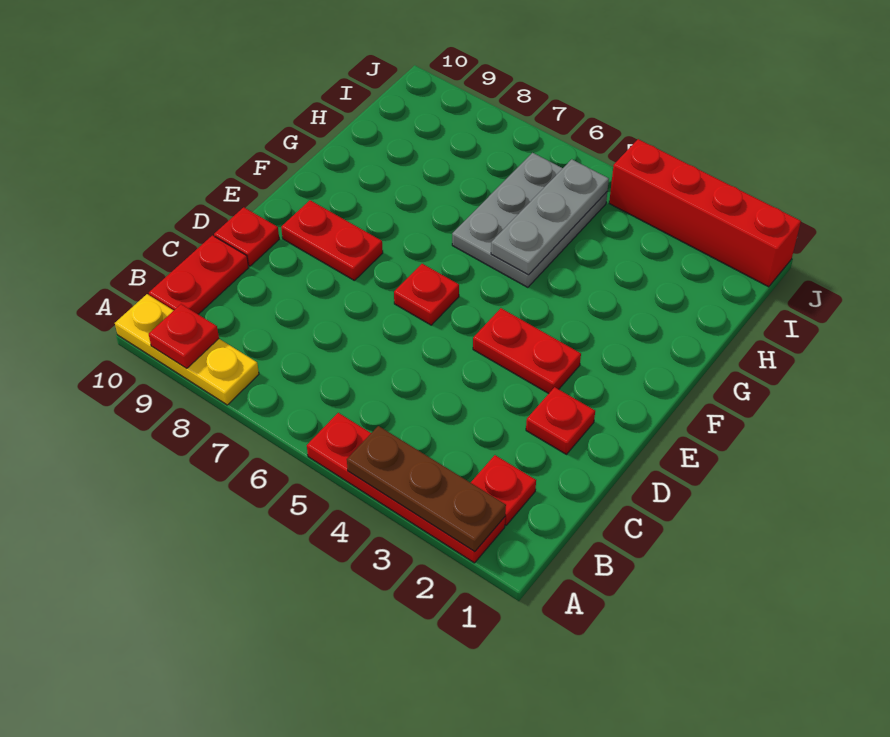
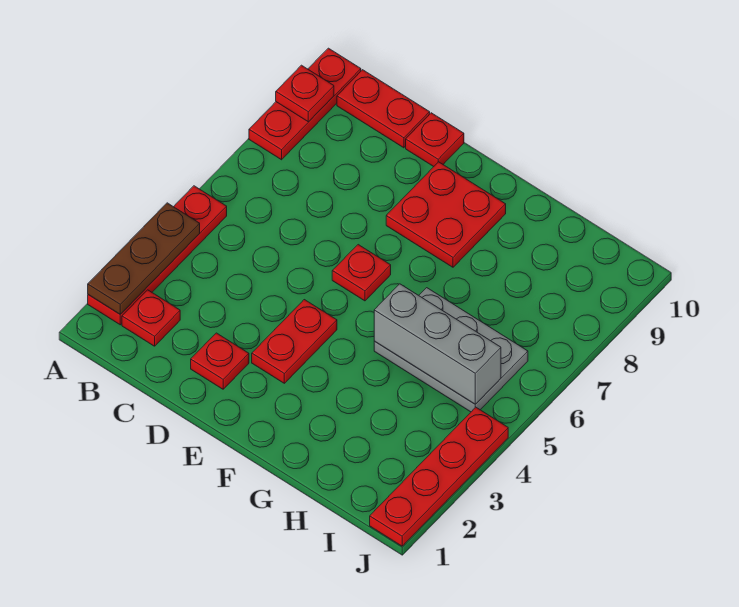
yellow 1x3 plate [115,294,259,405] -> red 1x3 plate [249,48,361,160]
red 1x2 plate [281,200,383,280] -> red 2x2 plate [386,162,506,267]
grey 1x3 plate [491,159,609,275] -> grey 1x3 brick [374,284,501,404]
red 1x4 brick [609,139,801,287] -> red 1x4 plate [370,407,508,546]

